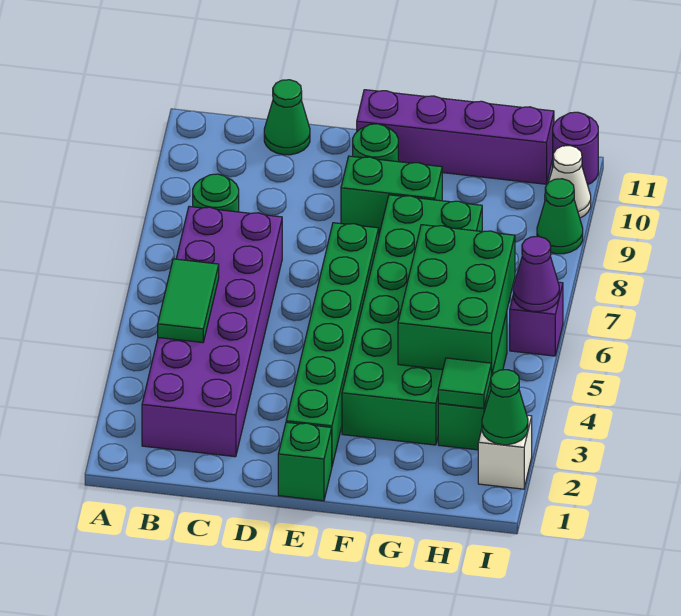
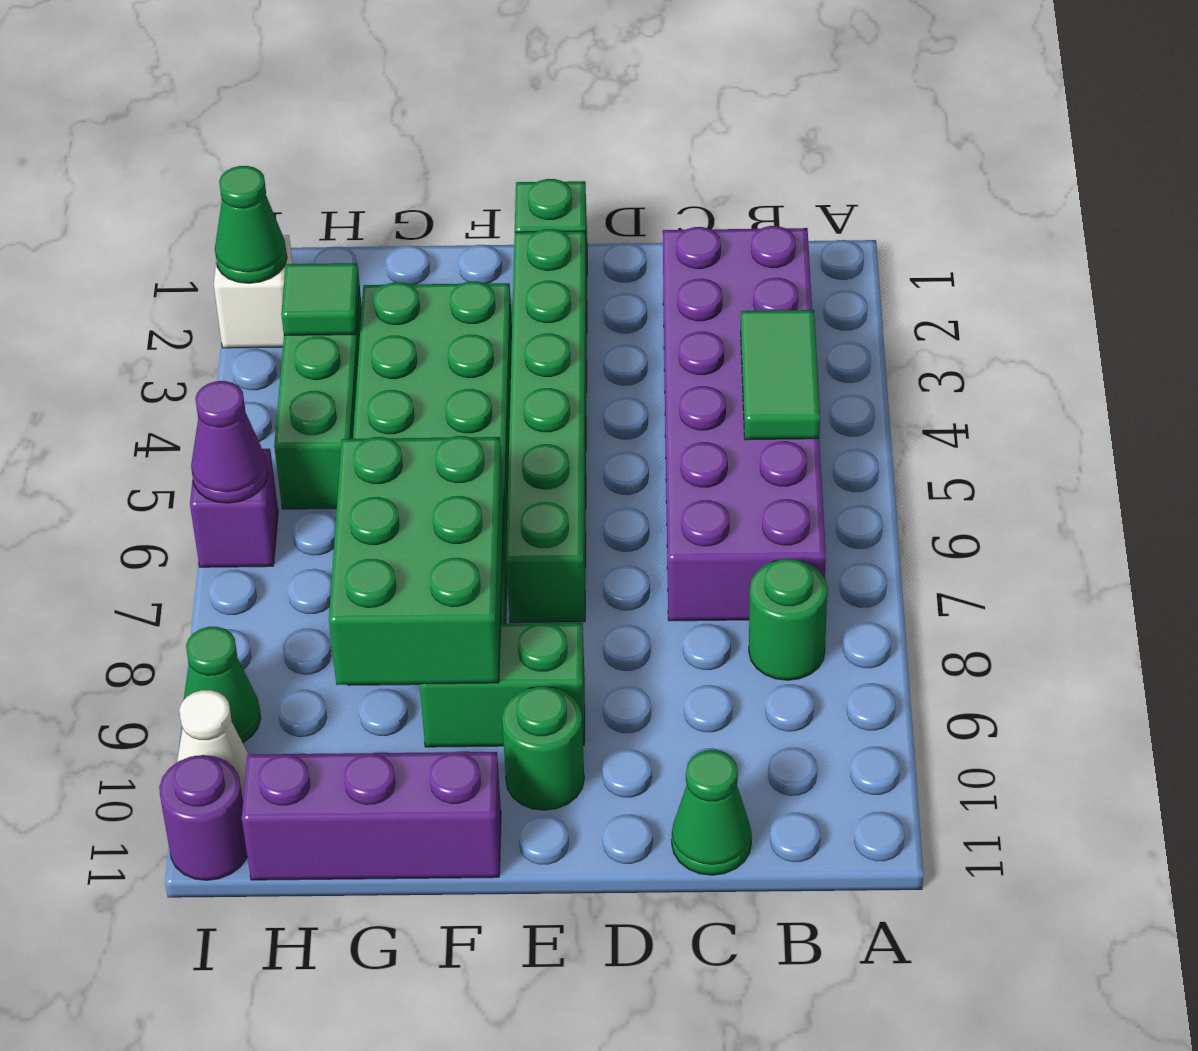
purple 1x4 brick [357,90,554,184] -> purple 1x3 brick [242,752,501,880]
green 2x3 brick [398,225,515,375] -> green 2x3 brick moved to [329,436,504,685]

